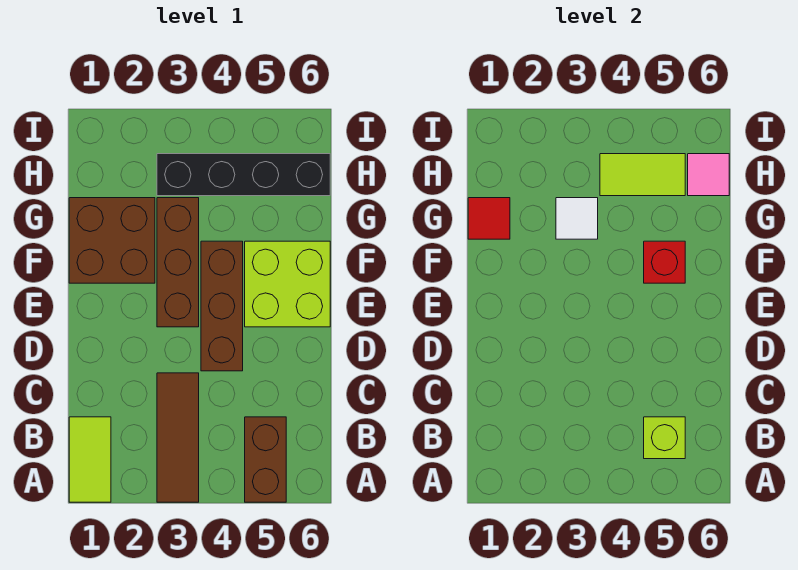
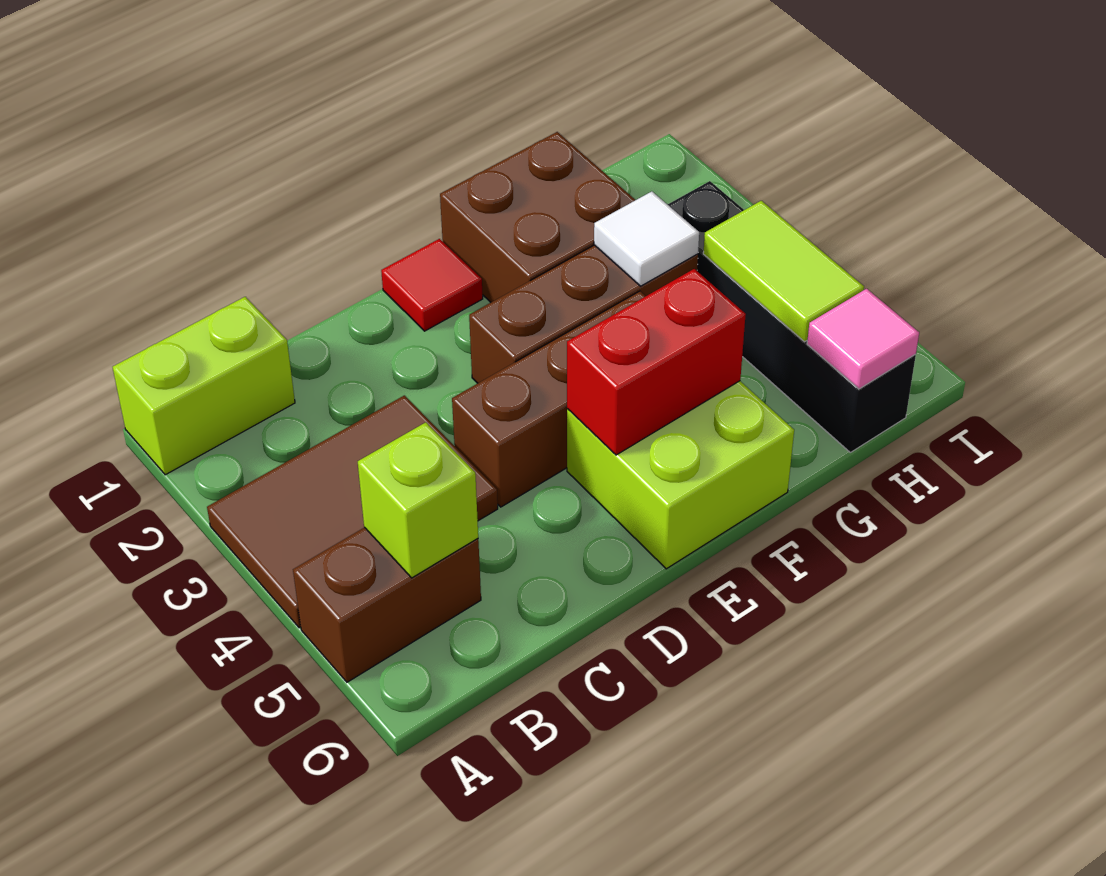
lime 1x2 tile [69,417,111,502] -> lime 1x2 brick [113,297,295,475]
brown 1x3 tile [157,373,199,502] -> brown 2x3 tile [207,395,498,628]
red 1x1 brick [644,241,685,283] -> red 1x2 brick [567,269,746,455]
red 1x1 tile [468,198,510,239] -> red 1x1 tile moved to [381,239,483,331]

